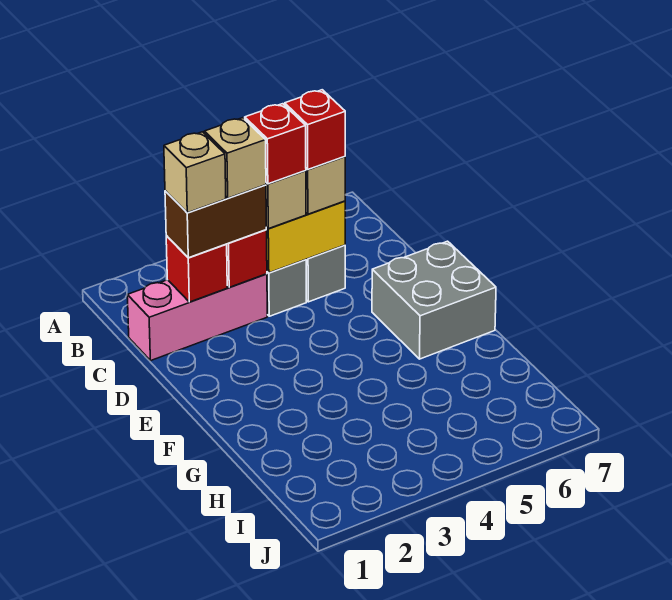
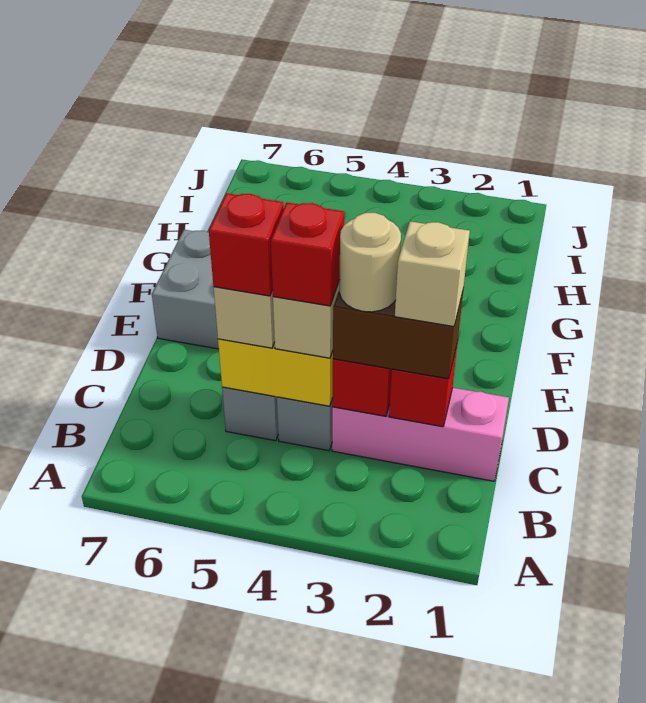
tan 1x1 brick [204,118,266,198] -> tan 1x1 round brick [339,213,401,312]

